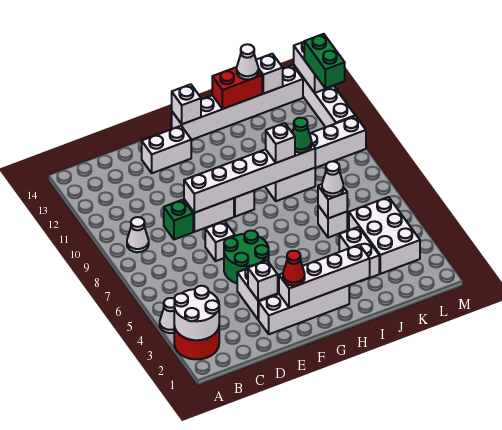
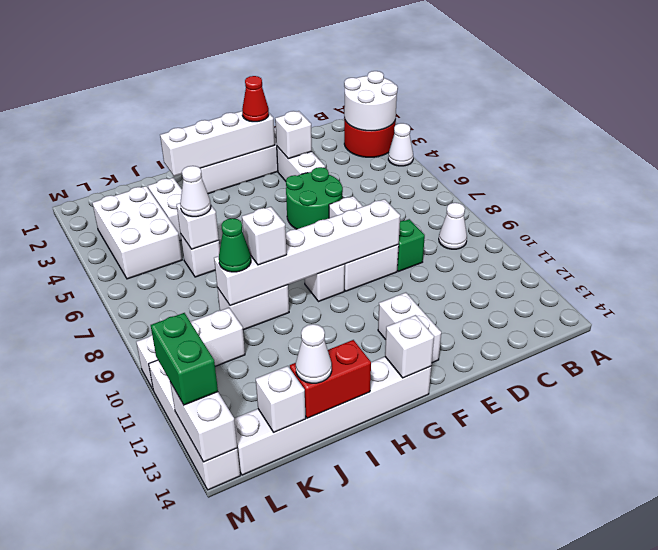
white 1x2 brick [142,126,191,173] -> white 1x2 brick turned to [378,293,441,363]

